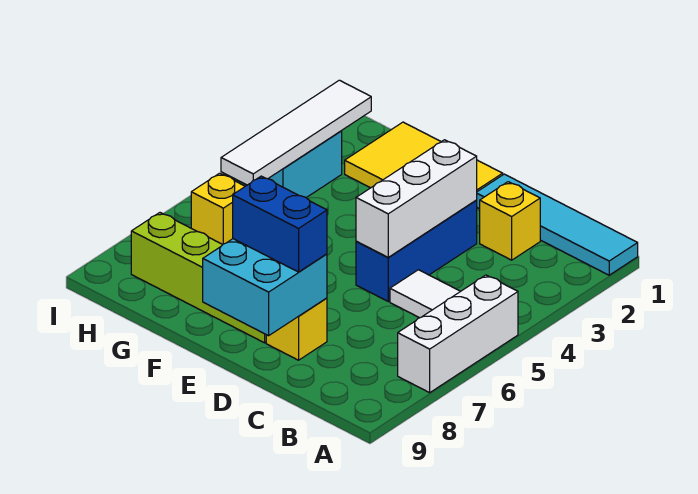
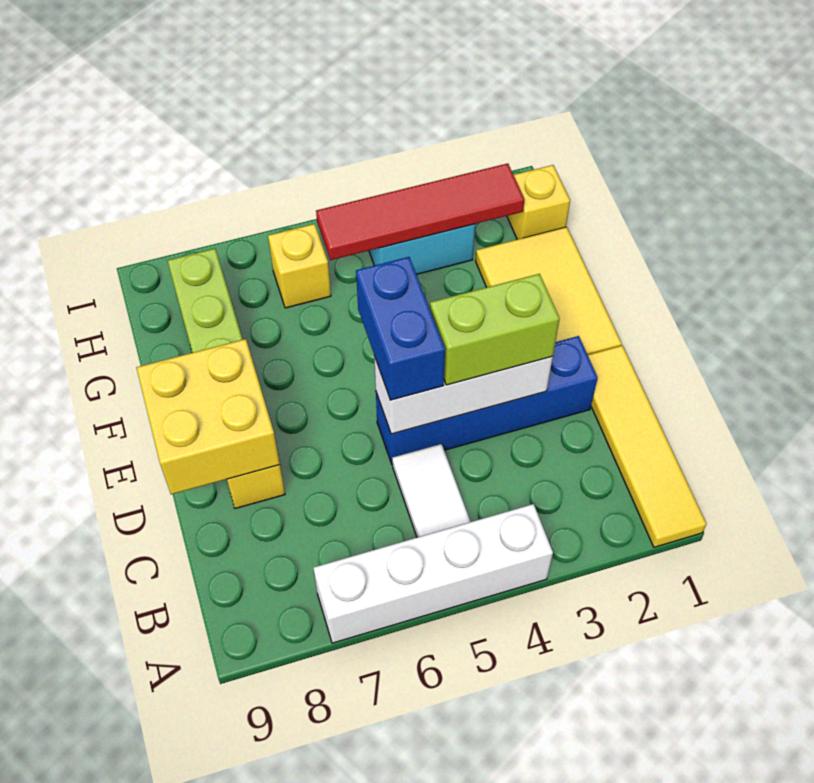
cyan 1x4 tile [476,174,638,275] -> yellow 1x4 tile [588,346,706,547]
white 1x3 brick [398,275,518,393] -> white 1x4 brick [314,504,553,643]
yellow 1x1 brick [480,182,540,260] -> yellow 1x1 brick moved to [507,165,570,239]
blue 1x3 brick [356,201,477,301] -> blue 1x4 brick [376,336,598,465]
none -> lime 1x2 brick [430,274,560,385]
cyan 2x2 brick [203,239,327,336] -> yellow 2x2 brick [136,339,280,494]
blue 1x2 brick [233,176,327,272] -> blue 1x2 brick moved to [356,257,445,400]
white 1x4 tile [221,80,371,185] -> red 1x4 tile [316,163,525,260]

